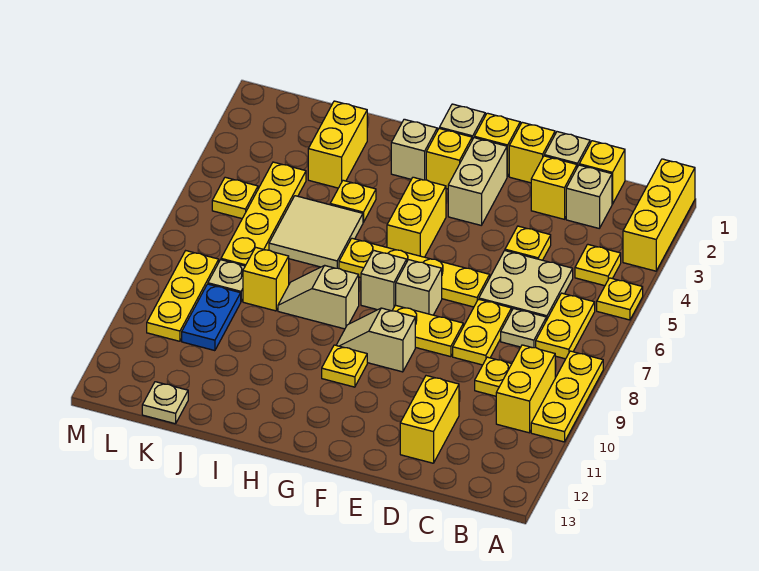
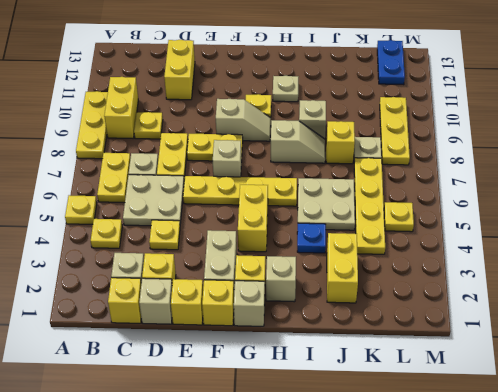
yellow 1x3 brick [623,159,695,271] -> none
tan 1x1 brick [361,250,407,311] -> tan 1x1 brick moved to [299,100,326,139]
yellow 1x1 plate [330,180,376,222] -> blue 1x1 plate [297,223,326,253]
tan 2x2 tile [269,196,363,269] -> tan 2x2 plate [298,178,355,230]
blue 1x2 plate [182,284,241,351] -> blue 1x2 plate moved to [377,40,405,85]
tan 1x1 plate [142,382,188,424] -> tan 1x1 plate moved to [273,75,298,102]

